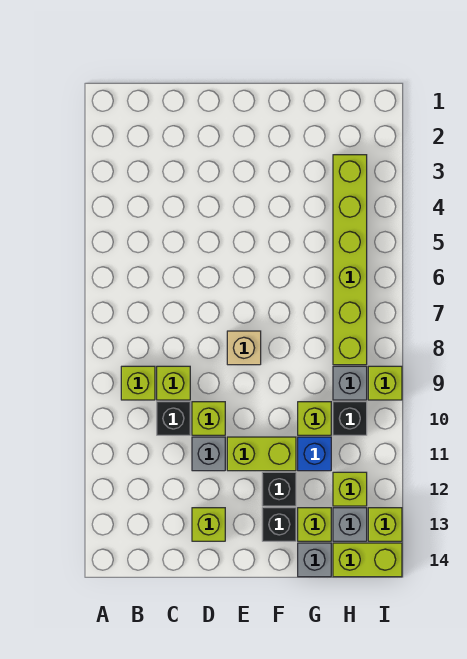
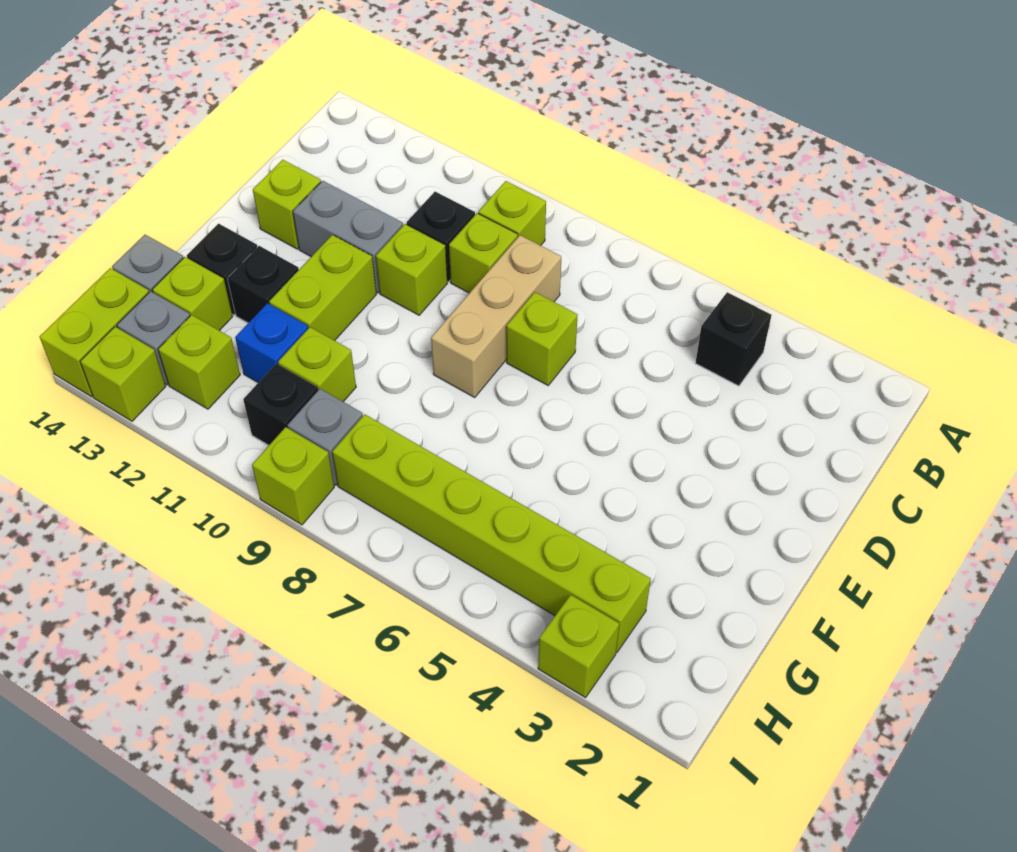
none -> black 1x1 brick [696,292,772,386]
none -> lime 1x1 brick [506,292,578,385]
grey 1x1 brick [192,437,225,471] -> grey 1x2 brick [293,181,403,293]
tan 1x1 brick [227,331,261,365] -> tan 1x3 brick [431,235,561,397]
none -> lime 1x1 brick [538,595,619,698]

